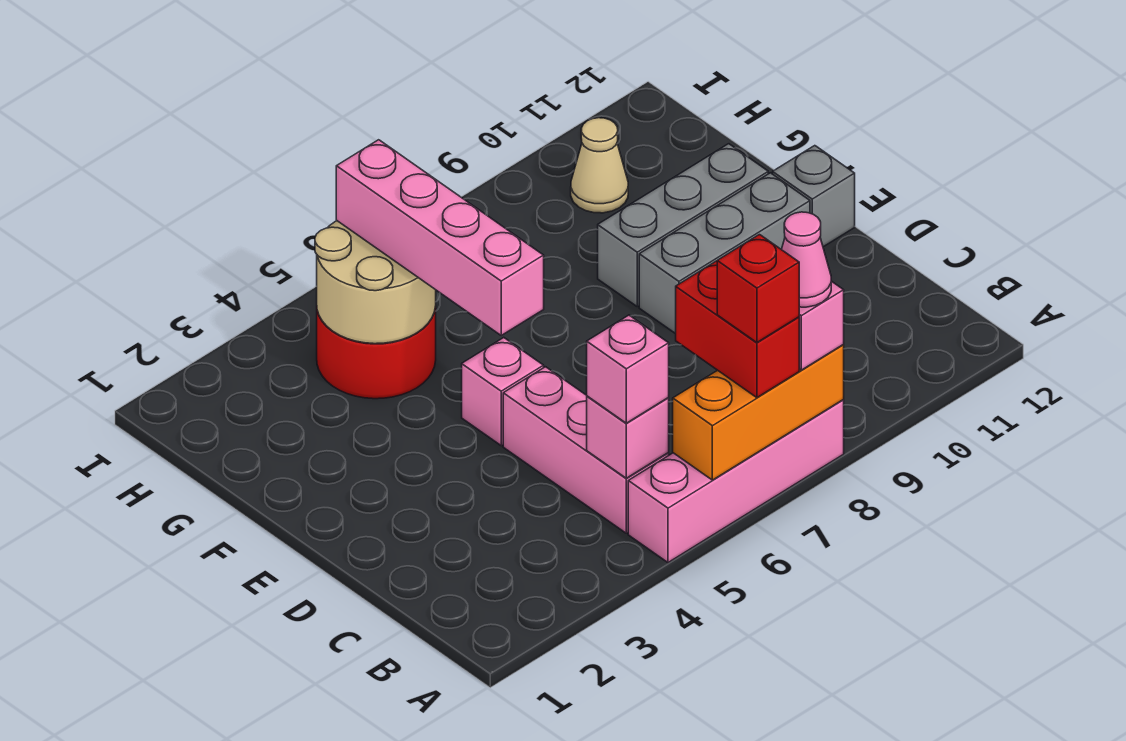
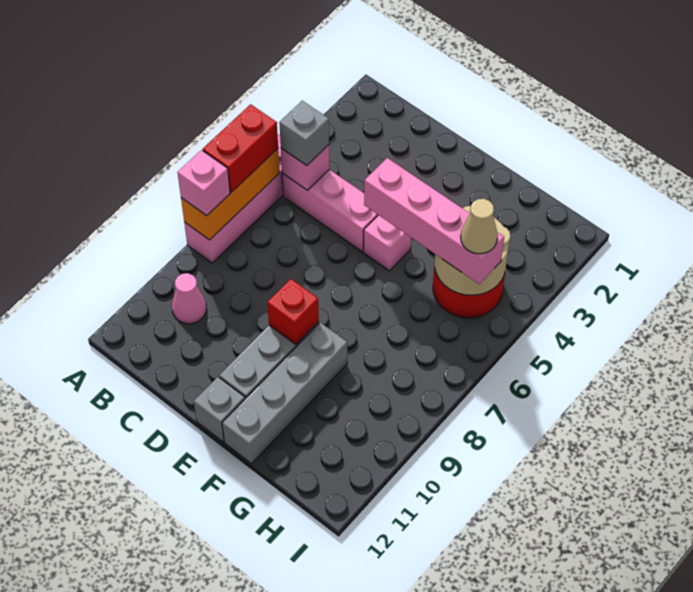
red 1x2 brick [676,261,799,398] -> red 1x2 brick turned to [203,104,278,192]
red 1x1 brick [717,235,799,342] -> red 1x1 brick moved to [267,279,319,344]
pink 1x1 cone [781,212,831,307] -> pink 1x1 cone moved to [172,273,207,324]
pink 1x1 brick [587,315,669,423] -> grey 1x1 brick [279,101,329,166]
grey 1x3 brick [598,144,768,306] -> grey 1x4 brick [222,323,347,464]
tan 1x1 cone [571,118,628,213] -> tan 1x1 cone moved to [461,199,498,254]

